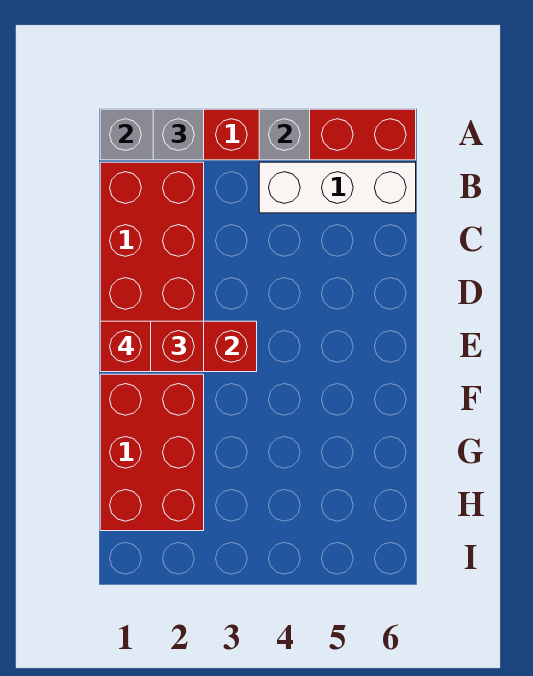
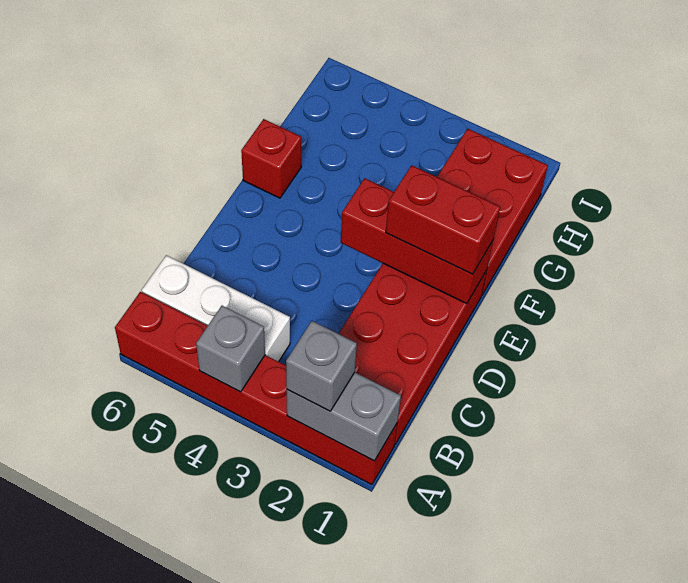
red 1x1 brick [100,321,151,372] -> red 1x1 brick moved to [241,119,301,198]

